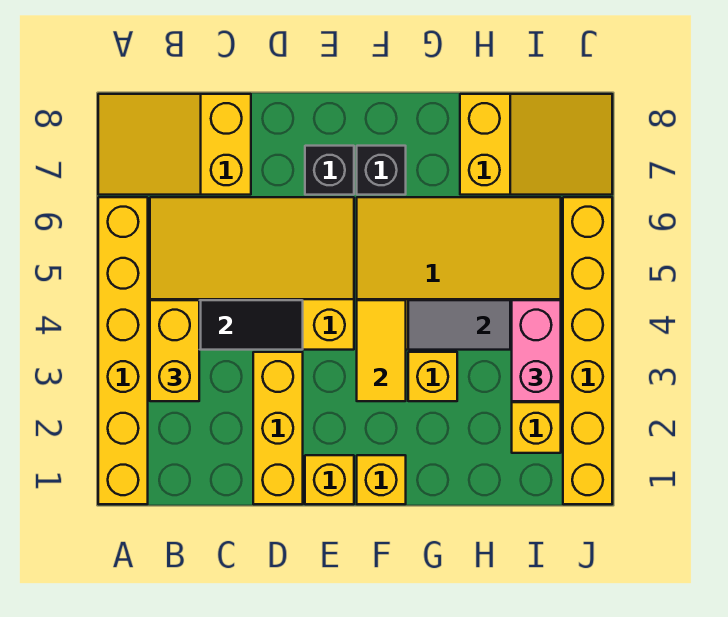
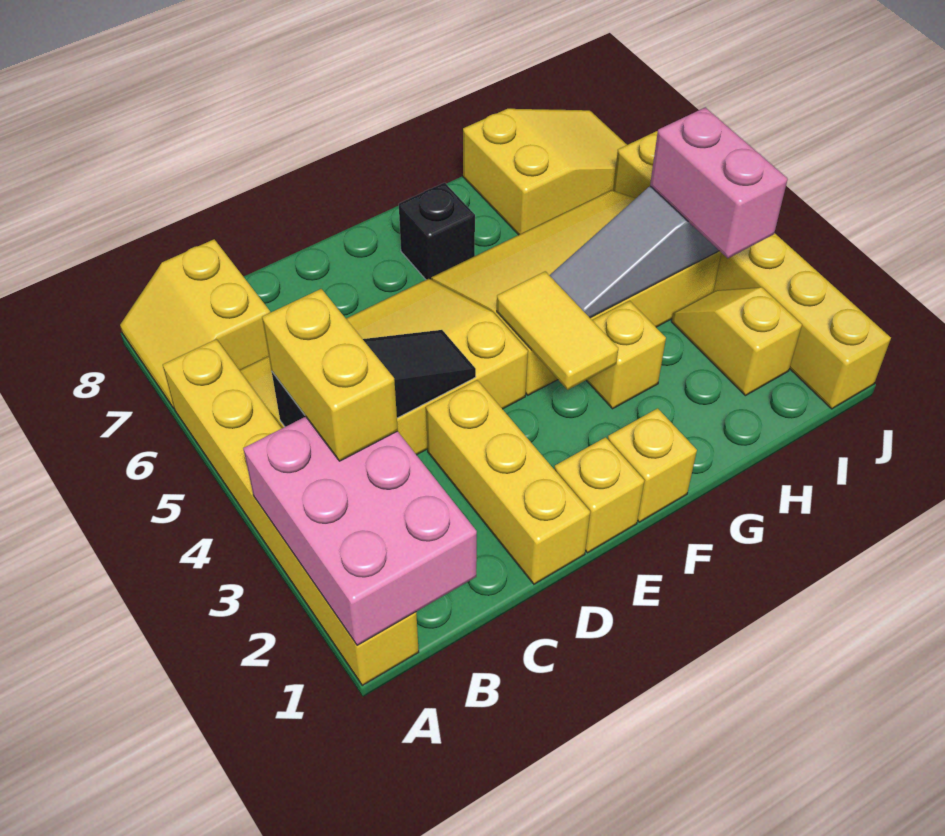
none -> pink 2x3 brick [243,417,477,645]
yellow 2x3 slope [98,94,251,195] -> yellow 2x2 slope [120,239,270,408]
black 1x1 brick [305,146,354,195] -> none

